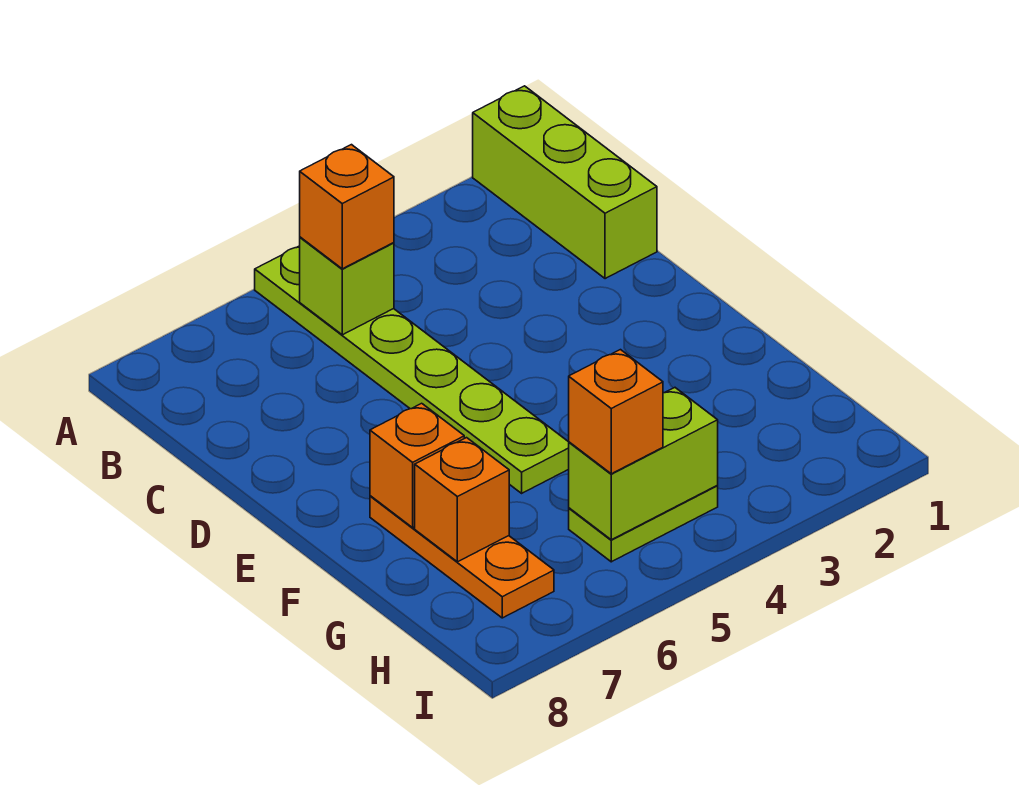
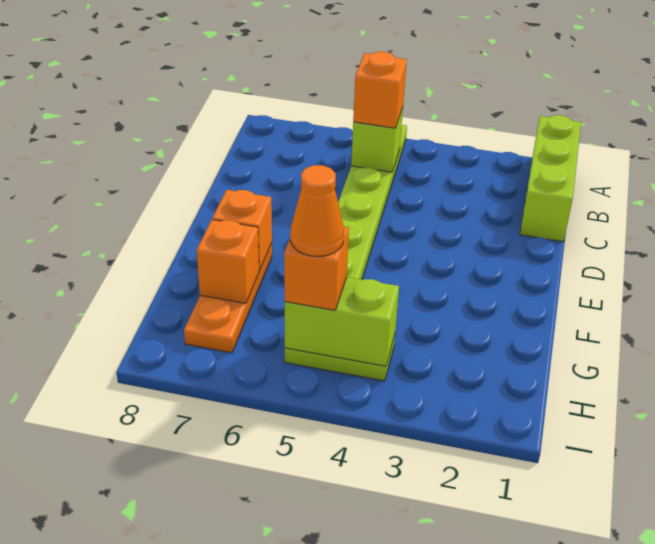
none -> orange 1x1 cone [290,165,344,256]

